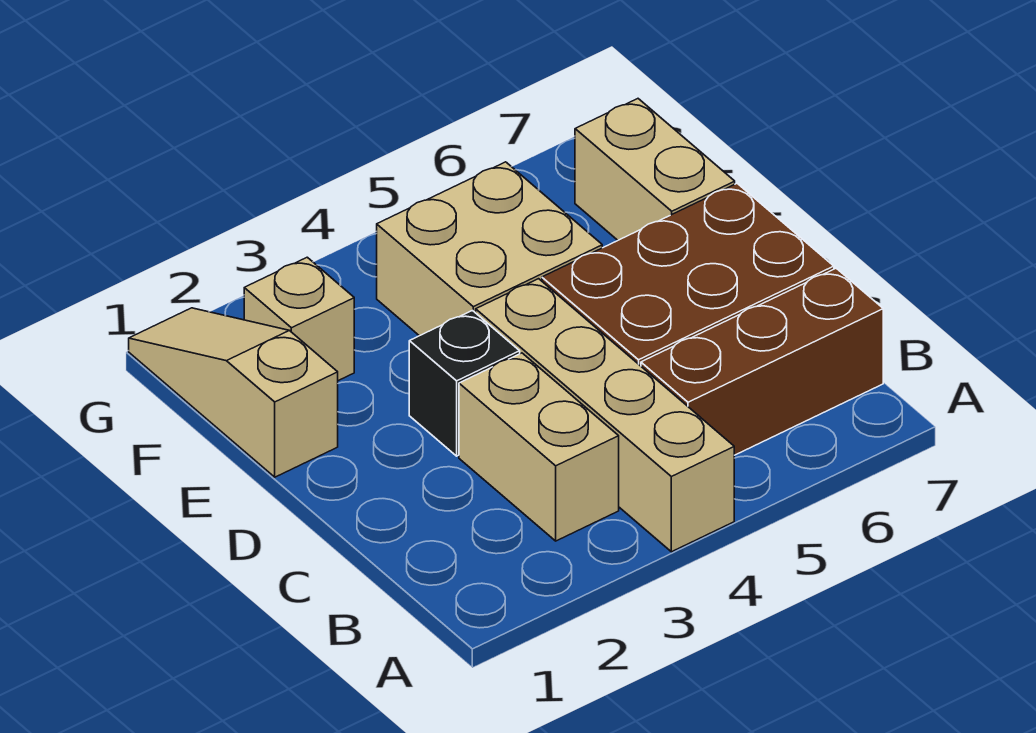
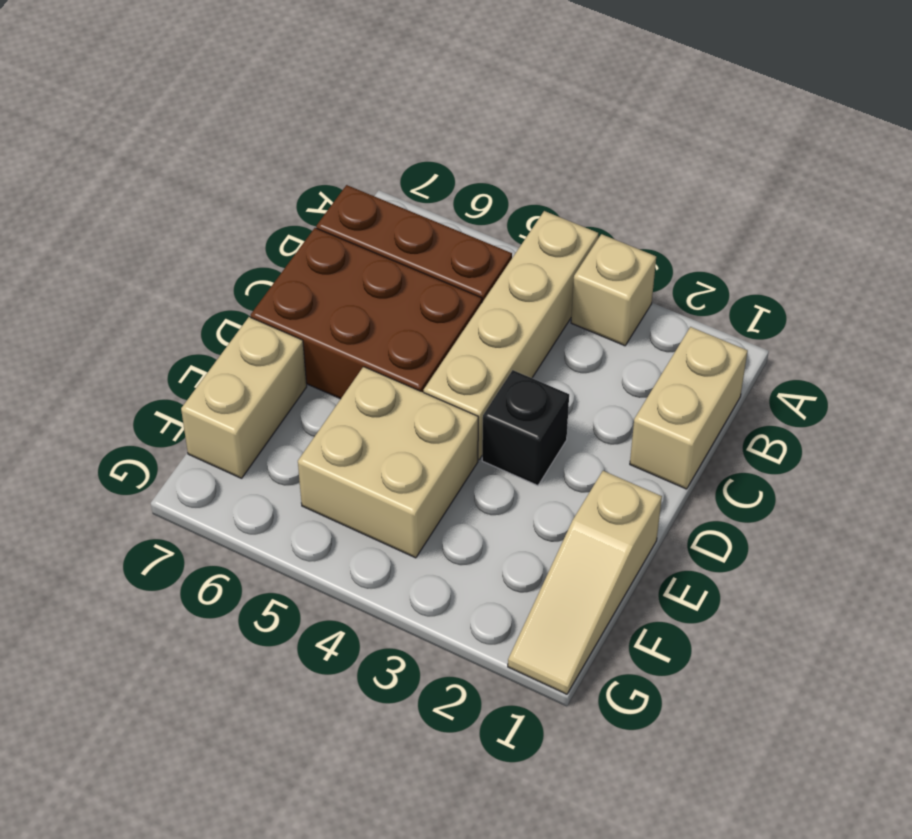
tan 1x2 brick [459,353,619,541] -> tan 1x2 brick moved to [630,327,748,489]
tan 1x1 brick [244,257,354,381] -> tan 1x1 brick moved to [571,234,656,346]

